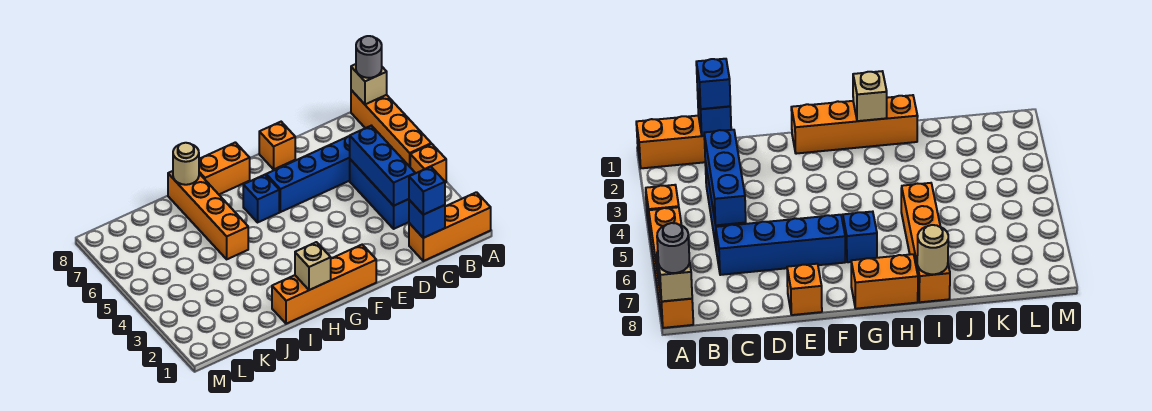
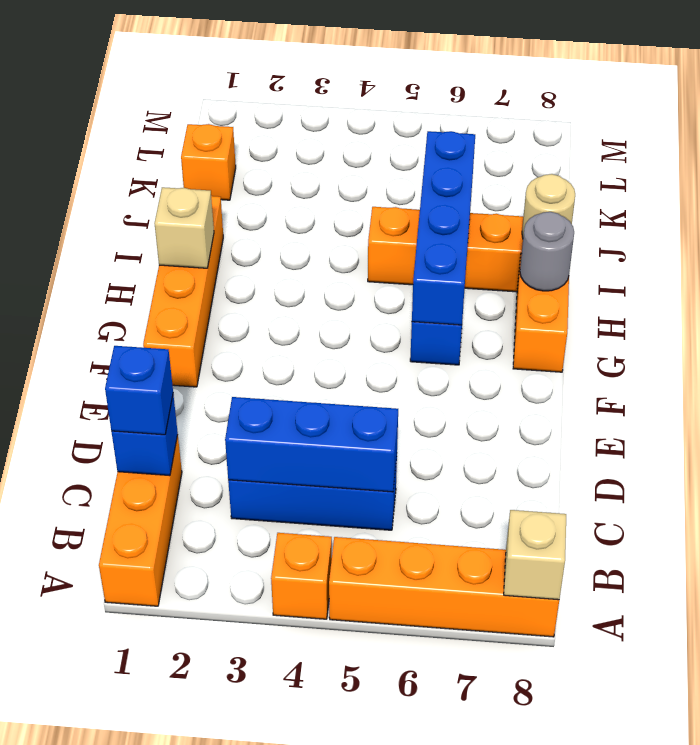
grey 1x1 round brick [356,36,382,78] -> grey 1x1 round brick moved to [520,212,574,291]
blue 1x4 brick [266,136,350,212] -> blue 1x4 brick moved to [412,131,475,325]
orange 1x1 brick [259,122,295,169] -> orange 1x1 brick moved to [181,124,236,200]

